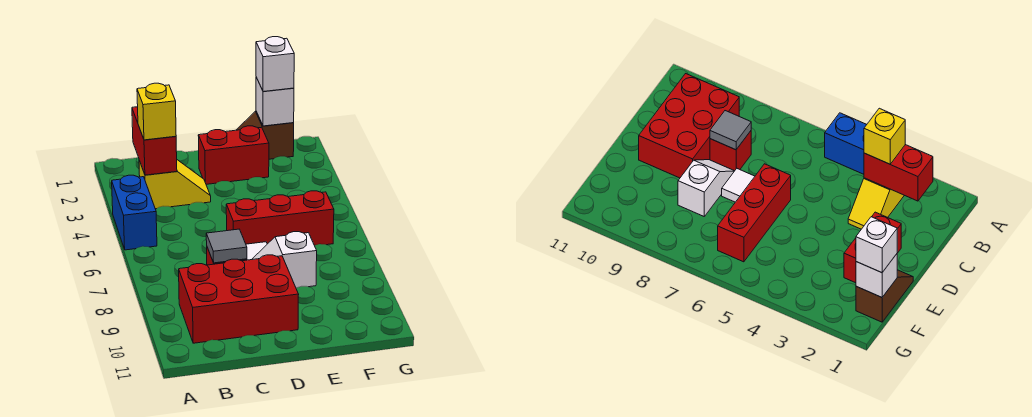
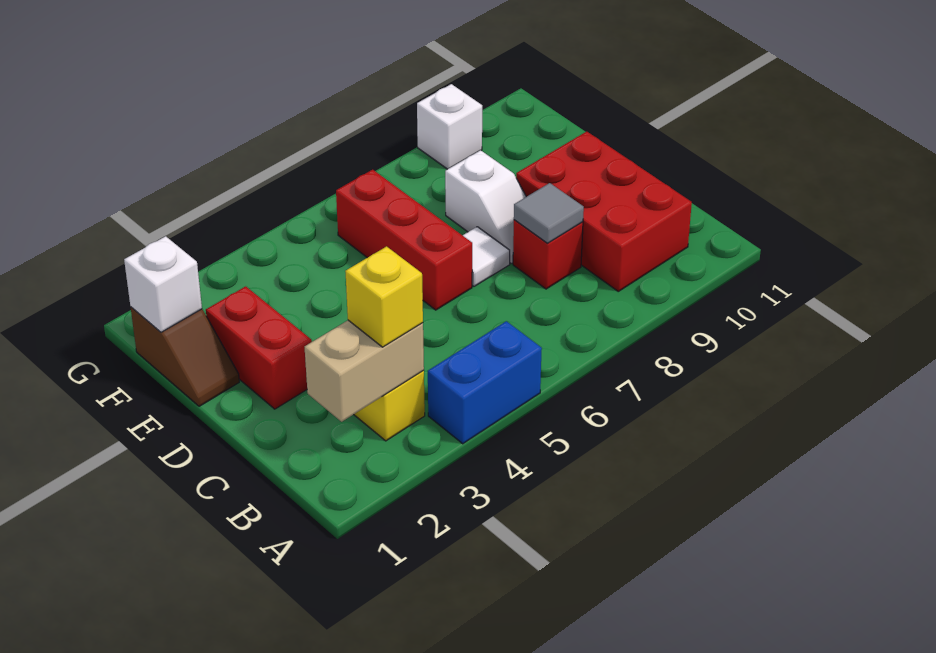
red 1x2 brick [132,107,177,175] -> tan 1x2 brick [305,320,424,422]
white 1x1 brick [256,37,294,92] -> white 1x1 brick moved to [417,84,482,169]

